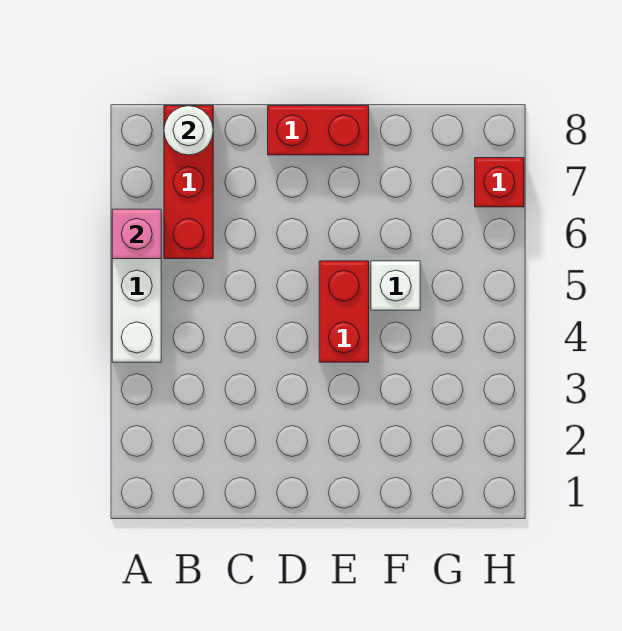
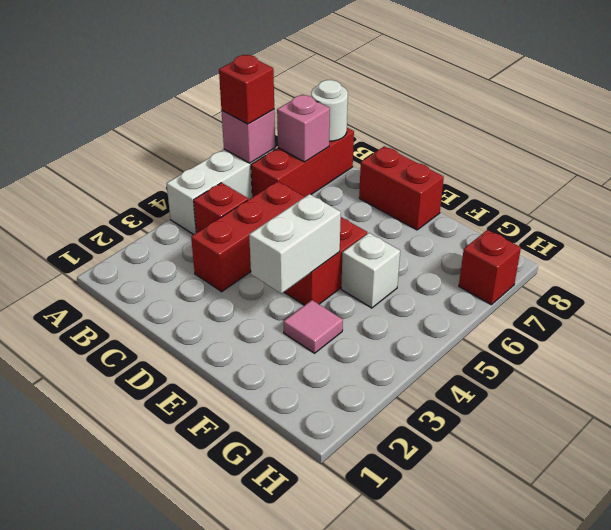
none -> red 1x1 brick [219,55,274,124]
none -> red 1x1 brick [194,183,248,232]
none -> pink 1x1 brick [277,95,330,162]
none -> red 1x3 brick [191,181,305,292]
none -> white 1x2 brick [249,194,341,294]
none -> pink 1x1 tile [284,300,343,353]

